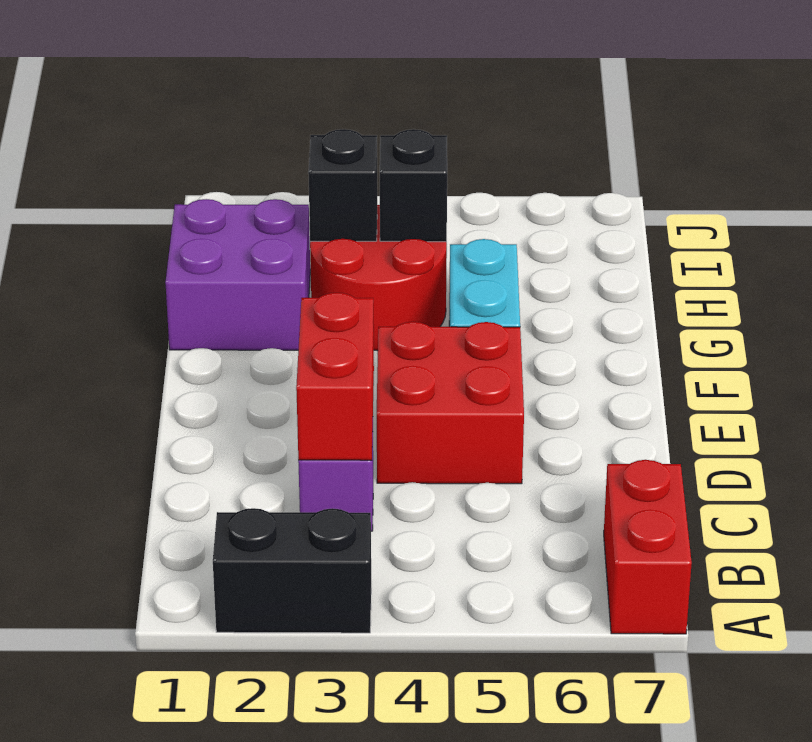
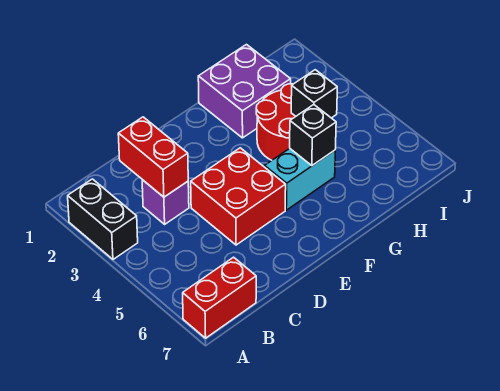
red 1x2 brick [296,293,374,460] -> red 1x2 brick turned to [118,117,188,197]
black 1x1 brick [308,129,377,241] -> black 1x1 brick moved to [290,105,336,166]

